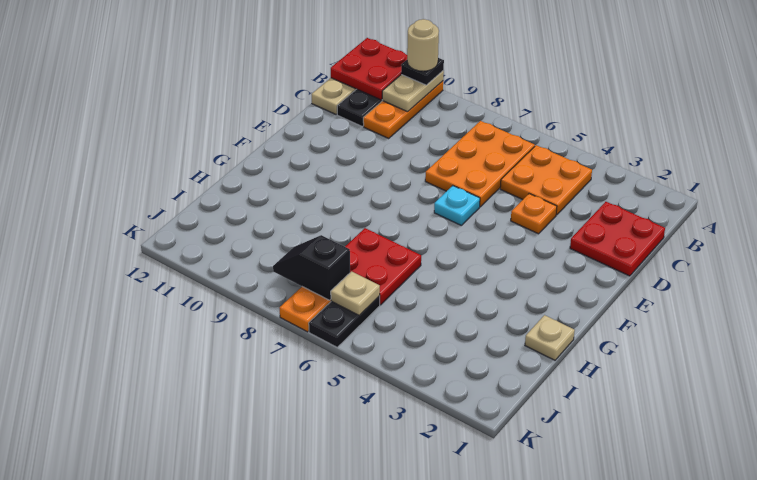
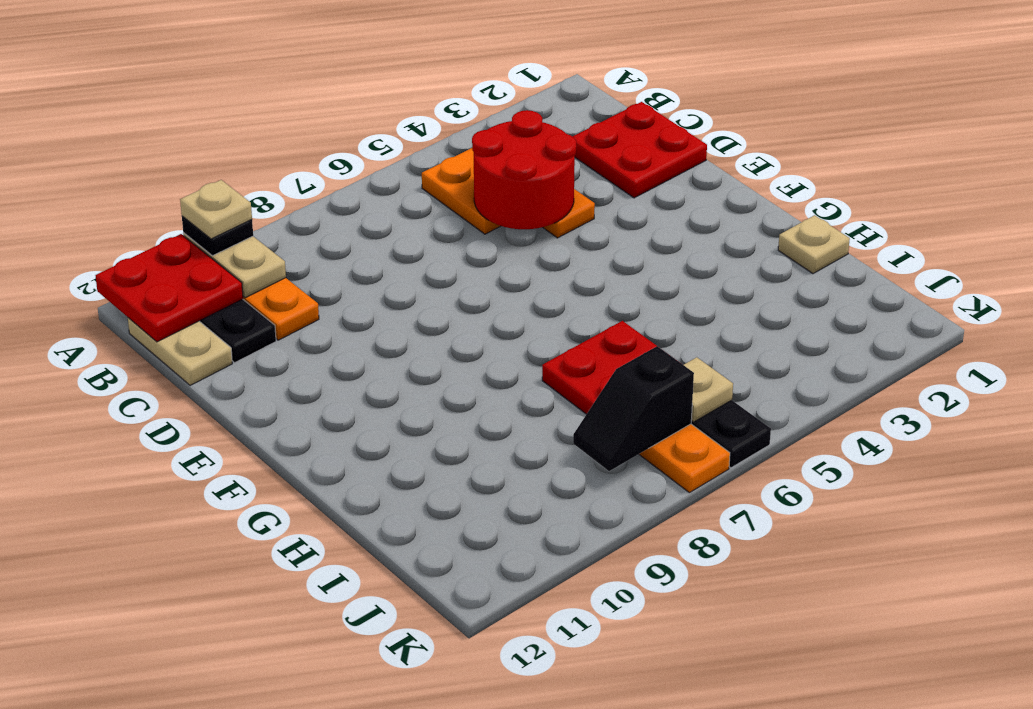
tan 1x1 round brick [407,19,439,71] -> tan 1x1 plate [180,180,252,239]
orange 2x3 plate [425,121,535,207] -> none
none -> red 2x2 round brick [472,110,576,229]
cyan 1x1 plate [434,186,480,225] -> none

